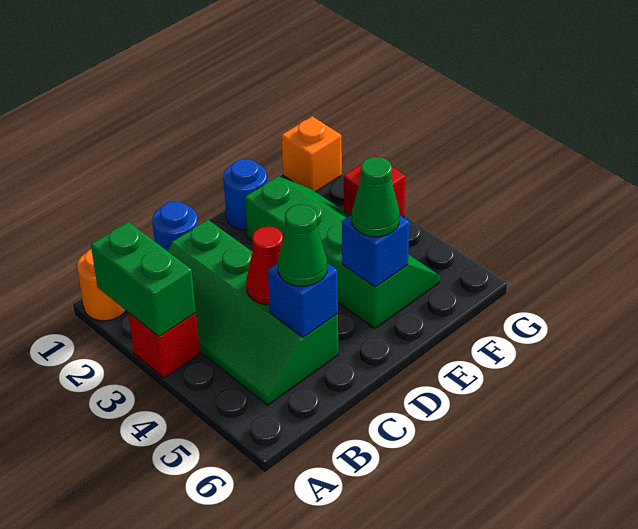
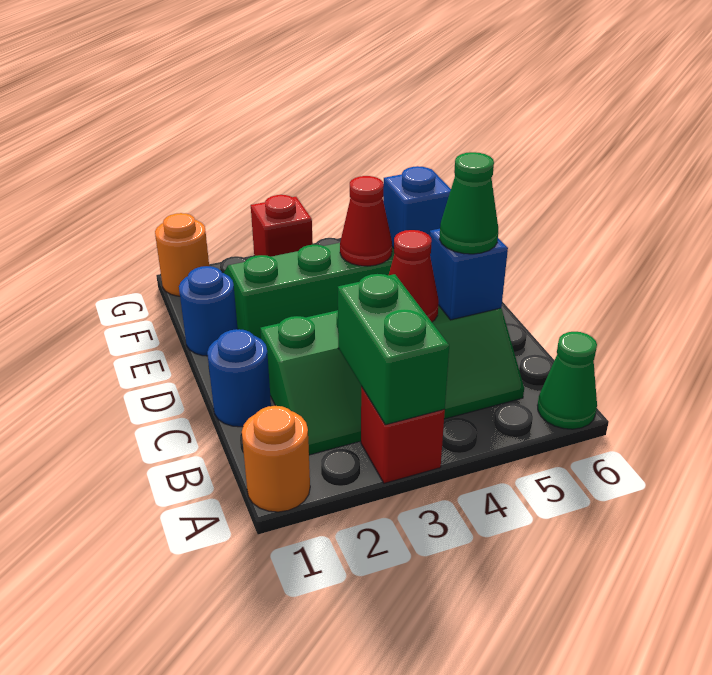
green 1x2 brick [91,222,196,337] -> green 1x2 brick turned to [338,274,449,425]
none -> red 1x1 cone [340,176,392,266]
green 1x1 cone [352,157,399,237] -> green 1x1 cone moved to [538,332,597,429]
orange 1x1 brick [281,116,342,192] -> orange 1x1 round brick [155,213,209,296]

